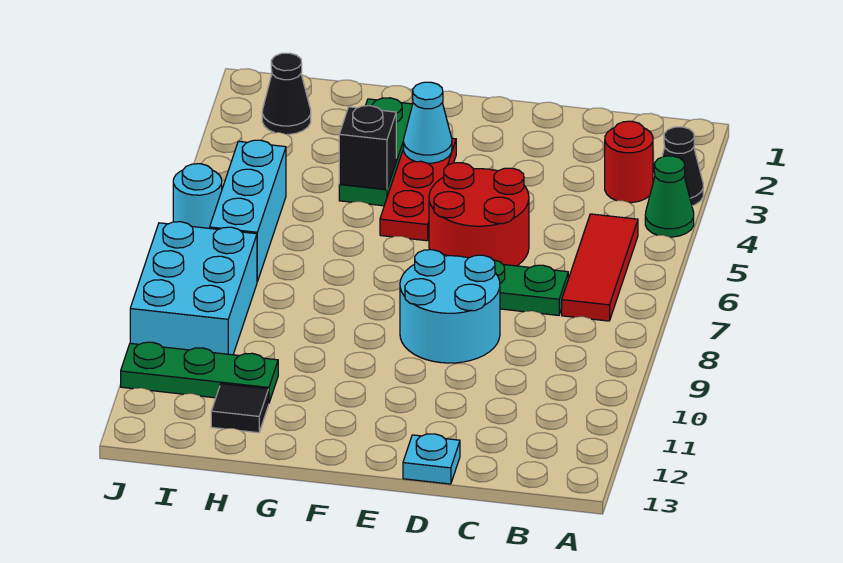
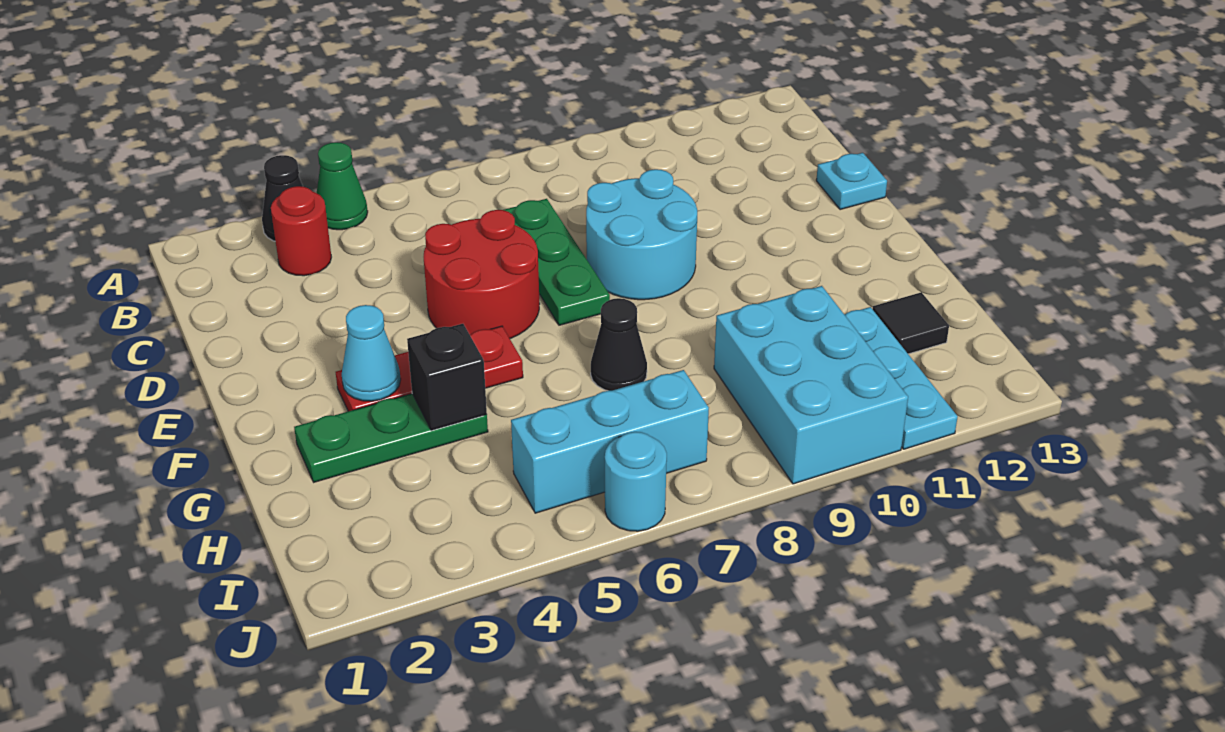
red 1x3 tile [562,214,638,321] -> none
green 1x3 plate [121,342,278,402] -> cyan 1x3 plate [844,307,958,449]
black 1x1 cone [262,53,311,134] -> black 1x1 cone moved to [591,298,647,391]
cyan 2x3 brick [130,222,257,355] -> cyan 2x3 brick turned to [714,286,908,484]

